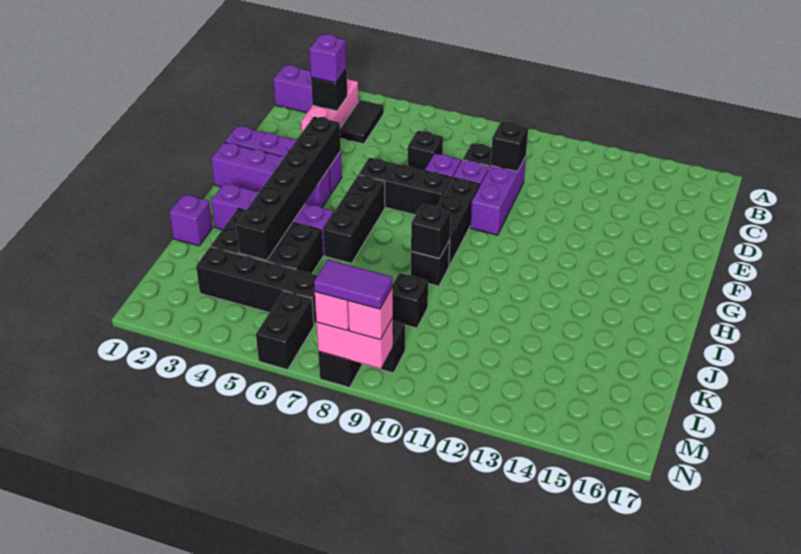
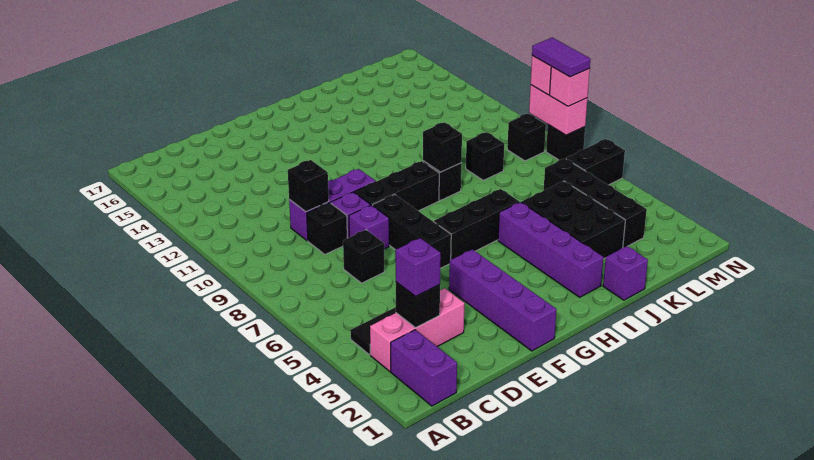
black 1x6 brick [236,116,341,260] -> none
purple 1x4 brick [211,142,331,208] -> none

